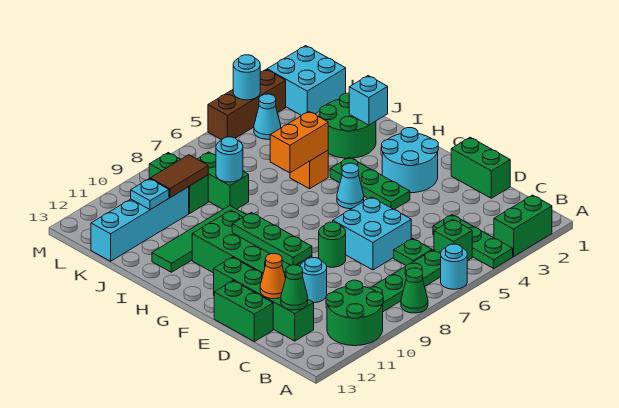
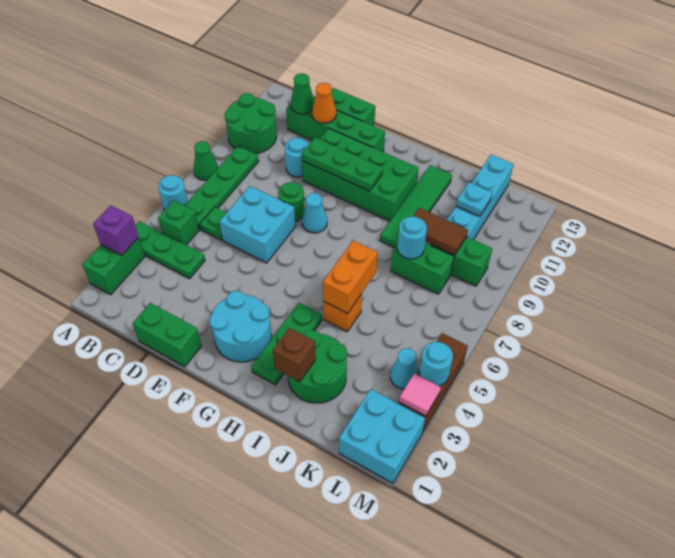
none -> purple 1x1 brick [93,205,139,255]
green 1x3 plate [330,157,410,209] -> green 1x3 plate turned to [251,303,322,385]
cyan 1x1 cone [337,163,364,209] -> cyan 1x1 cone moved to [302,193,327,233]
cyan 1x1 brick [349,76,388,125] -> brown 1x1 brick [273,328,316,382]
brown 1x2 tile [150,155,208,198] -> brown 1x2 tile turned to [413,208,468,255]
none -> pink 1x1 tile [399,373,441,416]

